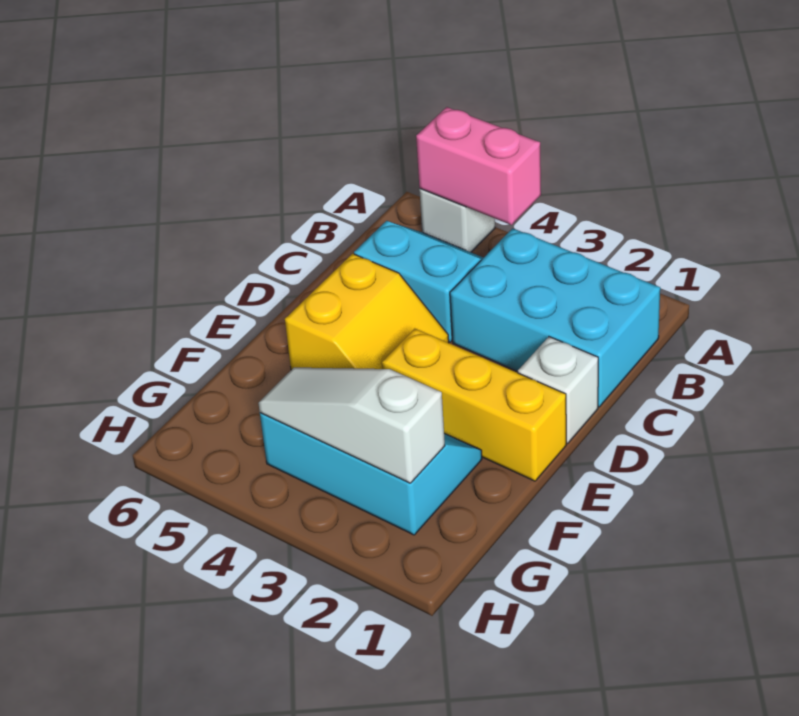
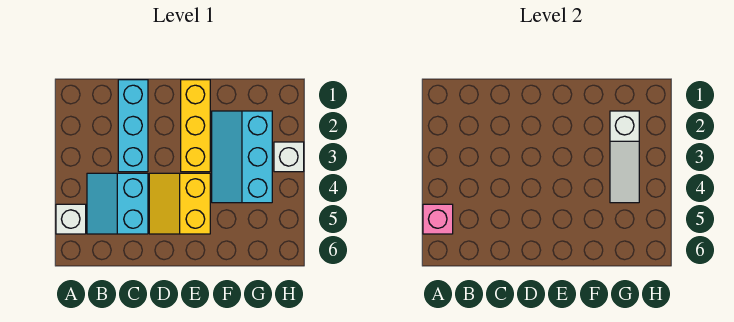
pink 1x2 brick [416,107,541,225] -> pink 1x1 brick [423,204,453,234]
cyan 2x3 brick [450,228,660,407] -> cyan 1x3 brick [118,80,148,172]
white 1x1 brick [518,337,598,443] -> white 1x1 brick moved to [274,142,304,172]
yellow 2x2 slope [285,254,449,370] -> yellow 2x2 slope turned to [149,173,210,234]

